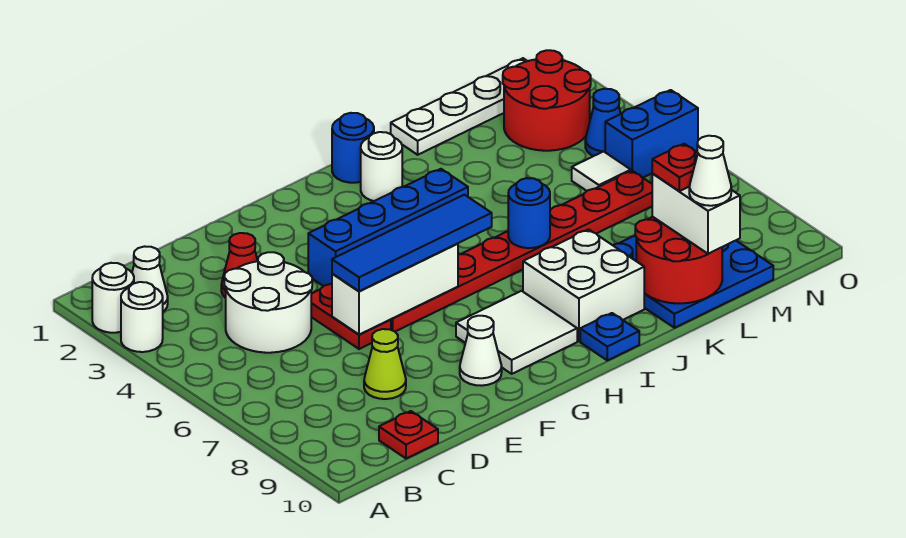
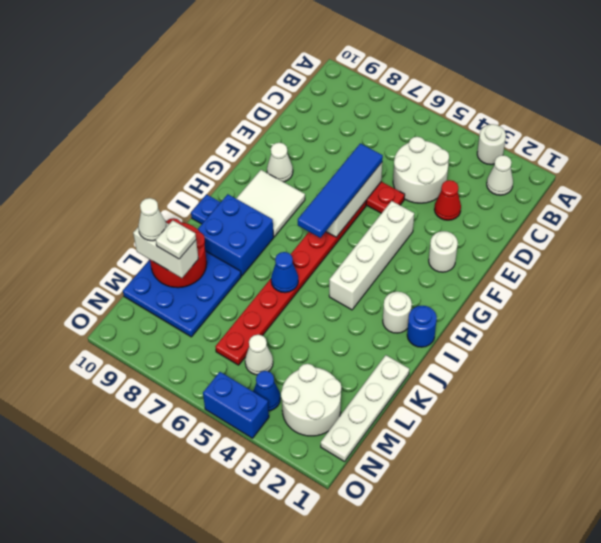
white 1x1 round brick [92,263,134,333] -> white 1x1 round brick moved to [429,231,458,272]
red 1x1 plate [379,411,438,459] -> none
lime 1x1 cone [364,329,406,399] -> none
blue 1x4 brick [308,169,468,286] -> white 1x4 brick [329,201,414,310]
white 2x2 brick [523,229,644,341] -> blue 2x2 brick [198,194,274,276]
blue 1x1 round brick [508,178,550,248] -> blue 1x1 cone [271,252,298,293]
red 1x1 plate [652,144,698,191] -> white 1x1 plate [156,220,196,259]
red 2x2 round brick [503,50,591,151] -> white 2x2 round brick [281,364,341,436]
white 1x1 tile [572,151,631,191] -> white 1x1 cone [245,335,273,375]
blue 1x2 brick [605,90,698,178] -> blue 1x2 brick turned to [203,372,269,438]

